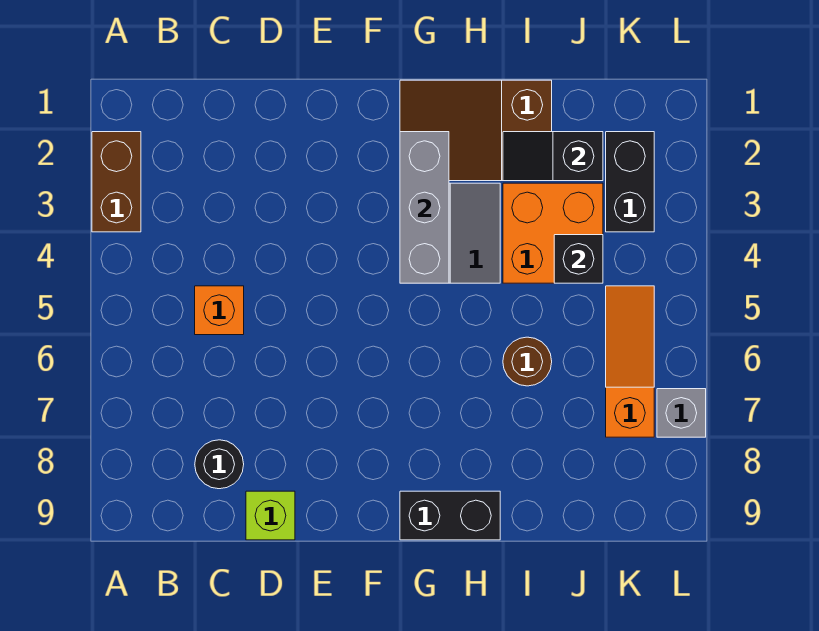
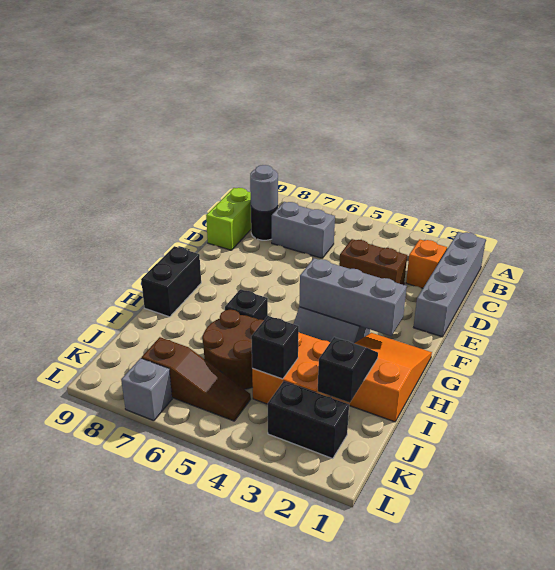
brown 1x2 brick [92,132,141,232] -> brown 1x2 brick moved to [339,239,407,285]
none -> grey 1x4 brick [414,232,486,337]
orange 1x1 brick [195,286,244,335] -> orange 1x1 brick moved to [406,239,447,288]
none -> grey 1x2 brick [272,202,335,258]
none -> grey 1x1 round brick [250,165,278,212]
lime 1x1 brick [246,491,295,540] -> lime 1x2 brick [206,188,251,250]
brown 2x3 slope [400,80,552,181] -> orange 2x3 slope [331,333,432,422]
none -> black 1x1 brick [225,289,268,320]
brown 1x1 round brick [503,337,552,386] -> brown 2x2 round brick [202,310,264,389]
orange 1x3 slope [606,286,654,437] -> brown 1x3 slope [141,337,251,421]

